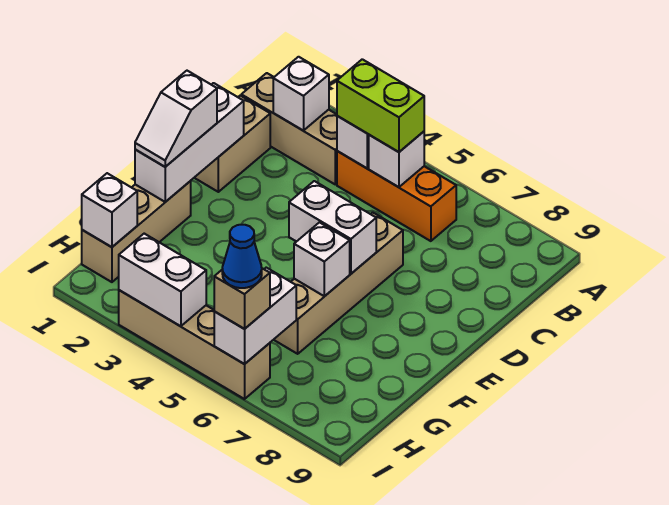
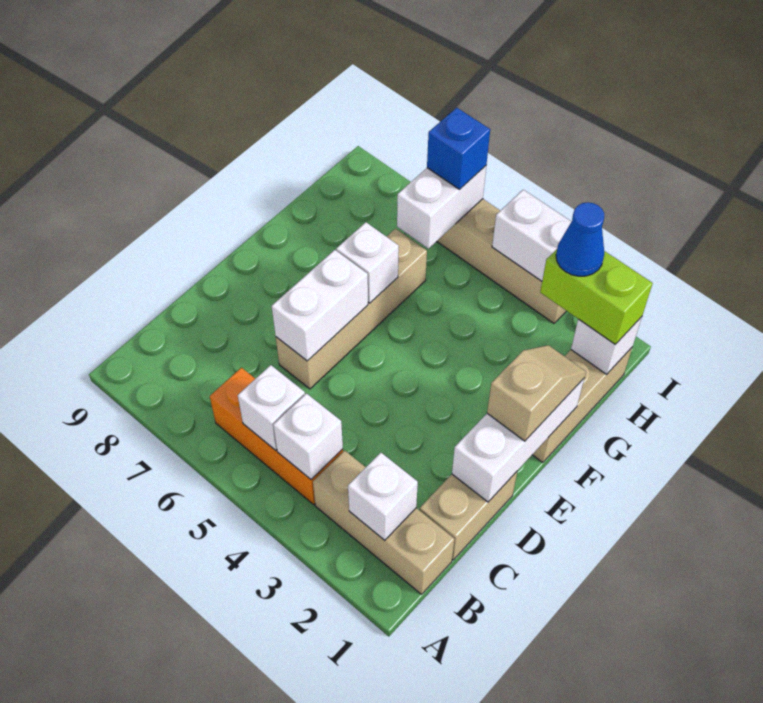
lime 1x2 brick [337,59,424,152] -> lime 1x2 brick moved to [540,249,653,344]
white 1x2 slope [135,71,217,167] -> tan 1x2 slope [487,345,586,441]
white 1x2 brick [289,181,376,274] -> white 1x2 brick turned to [272,250,368,361]
tan 1x1 brick [214,268,270,329] -> blue 1x1 brick [427,108,490,189]
blue 1x1 cone [222,225,262,288] -> blue 1x1 cone moved to [556,202,604,276]

